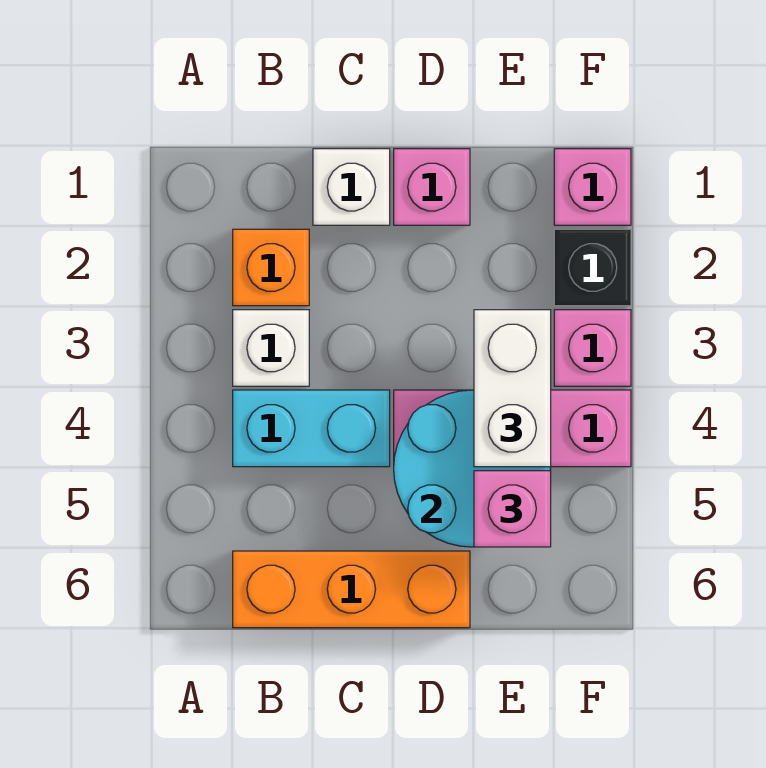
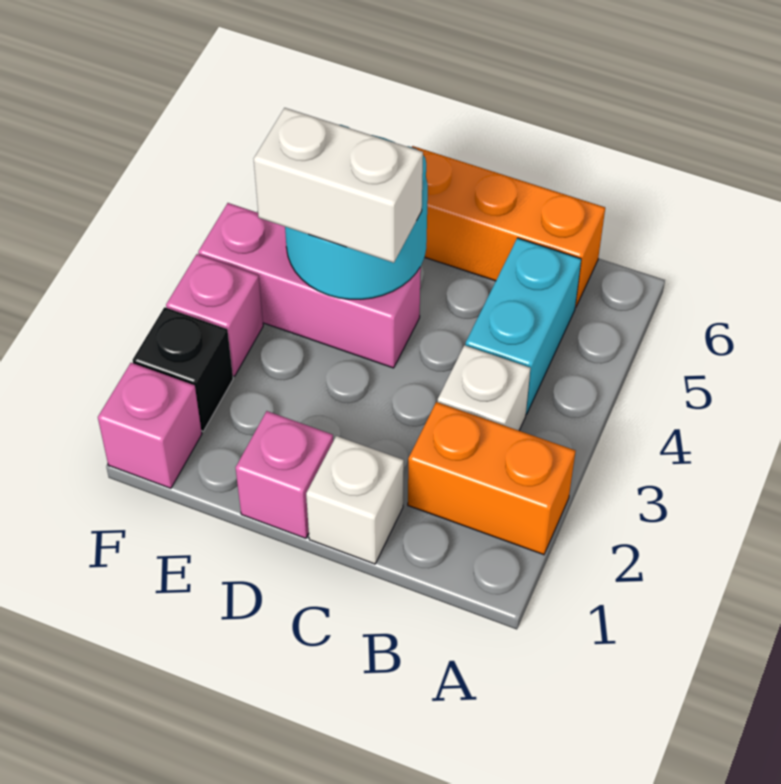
orange 1x1 brick [233,229,309,306] -> orange 1x2 brick [408,402,575,555]
cyan 1x2 brick [233,390,390,467] -> cyan 1x2 brick turned to [465,238,581,414]
white 1x2 brick [474,310,551,467] -> white 1x2 brick turned to [254,108,423,263]
pink 1x1 brick [474,471,551,547] -> none

